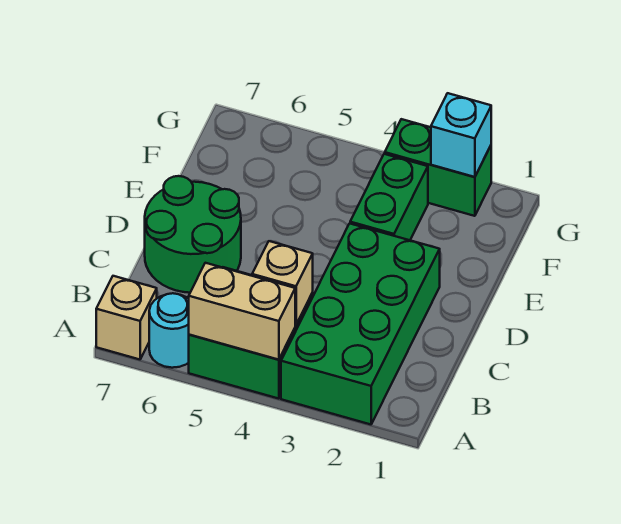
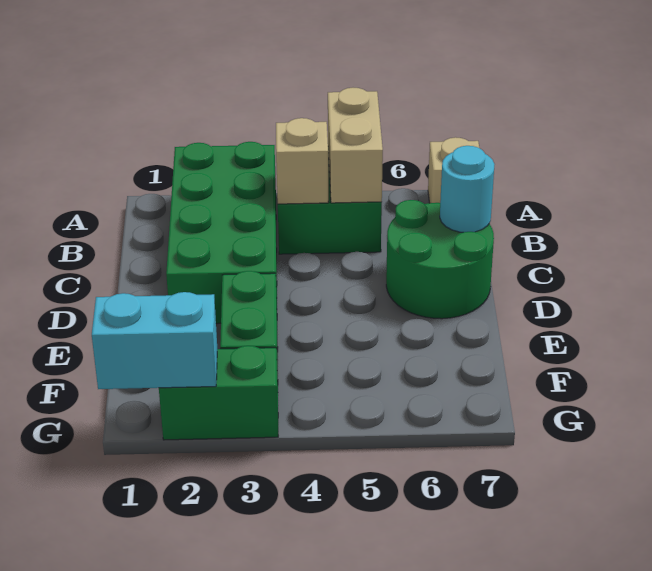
tan 1x2 brick [189,263,295,360] -> tan 1x2 brick turned to [328,88,383,203]
cyan 1x1 round brick [149,293,189,368] -> cyan 1x1 round brick moved to [440,146,495,232]
cyan 1x1 brick [431,93,491,177] -> cyan 1x2 brick [92,292,217,389]

